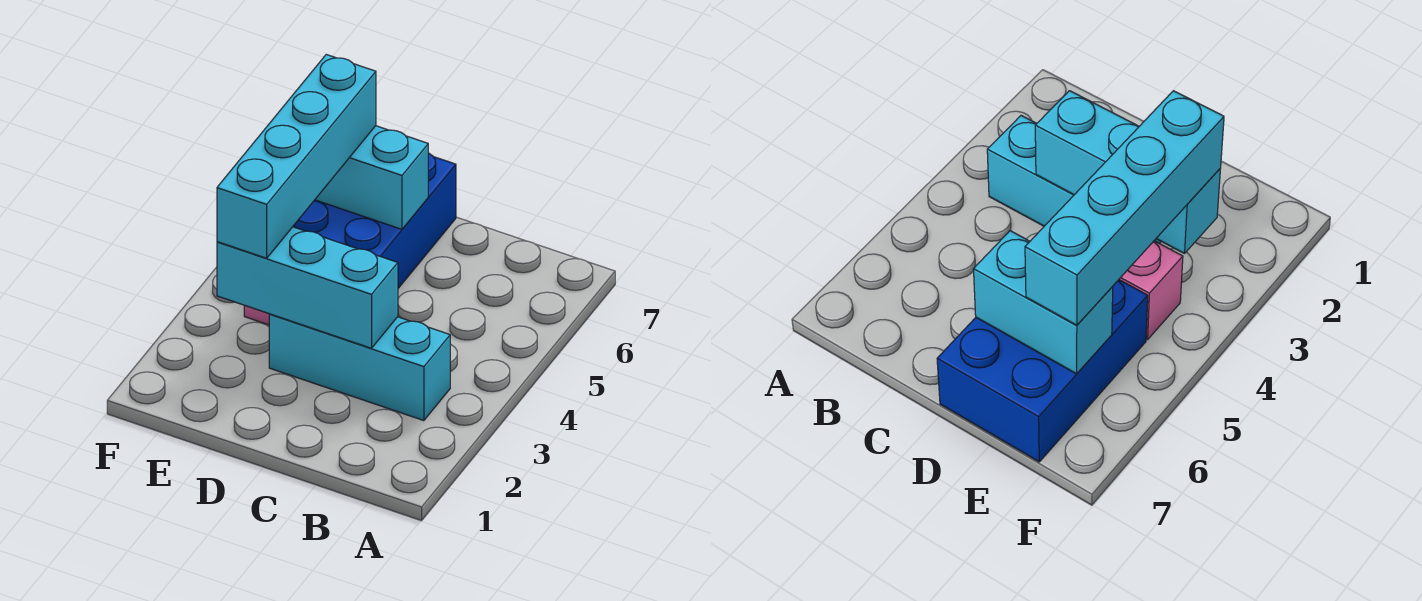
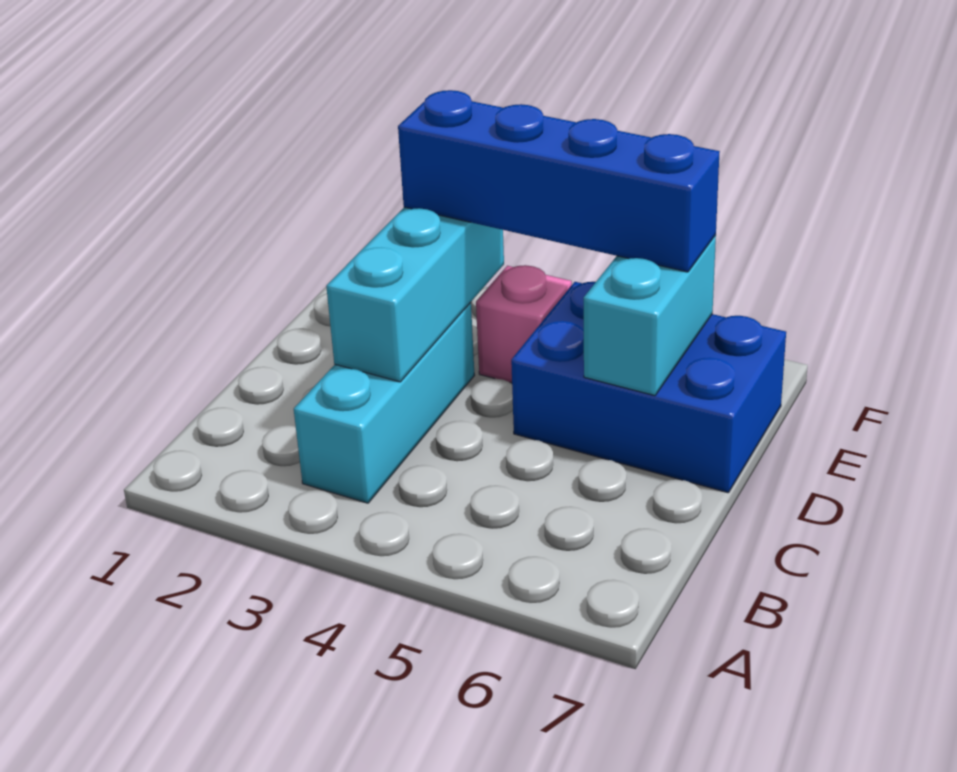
cyan 1x4 brick [217,55,376,258] -> blue 1x4 brick [398,90,720,272]

